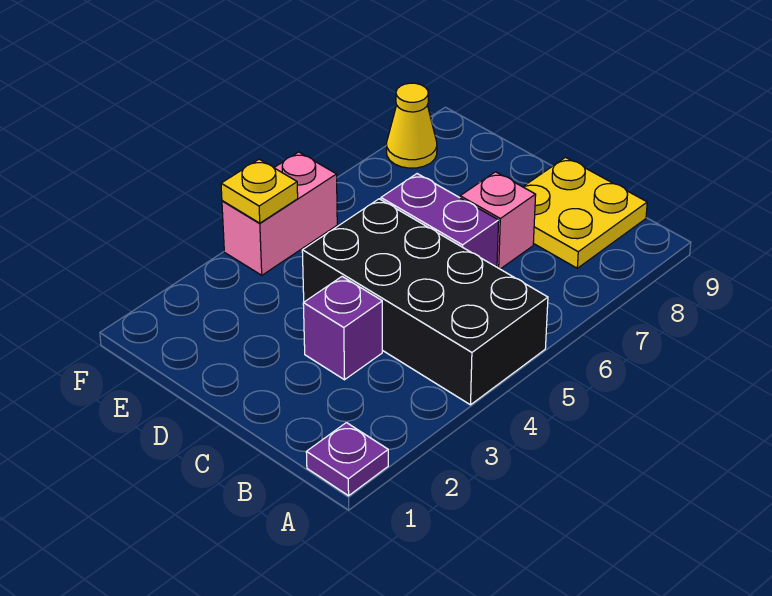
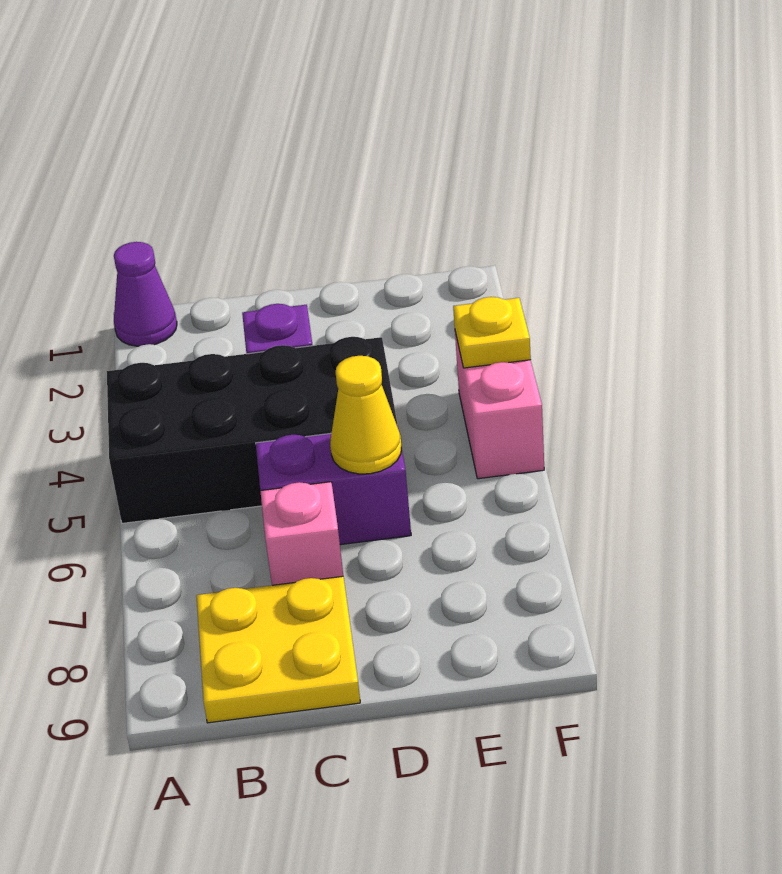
purple 1x1 plate [306,423,388,496] -> purple 1x1 cone [114,242,177,346]
yellow 1x1 cone [387,83,437,168] -> yellow 1x1 cone moved to [330,356,401,474]

